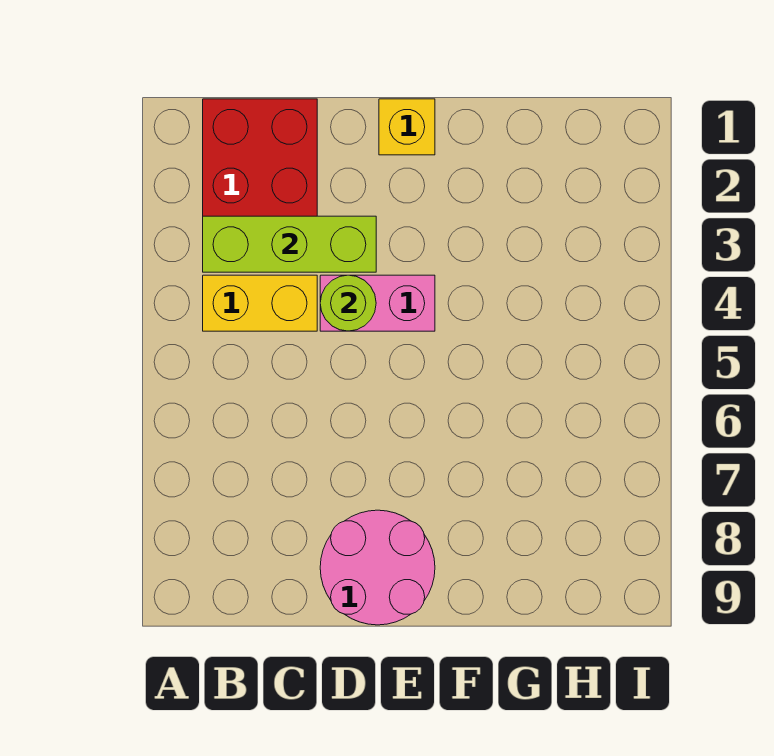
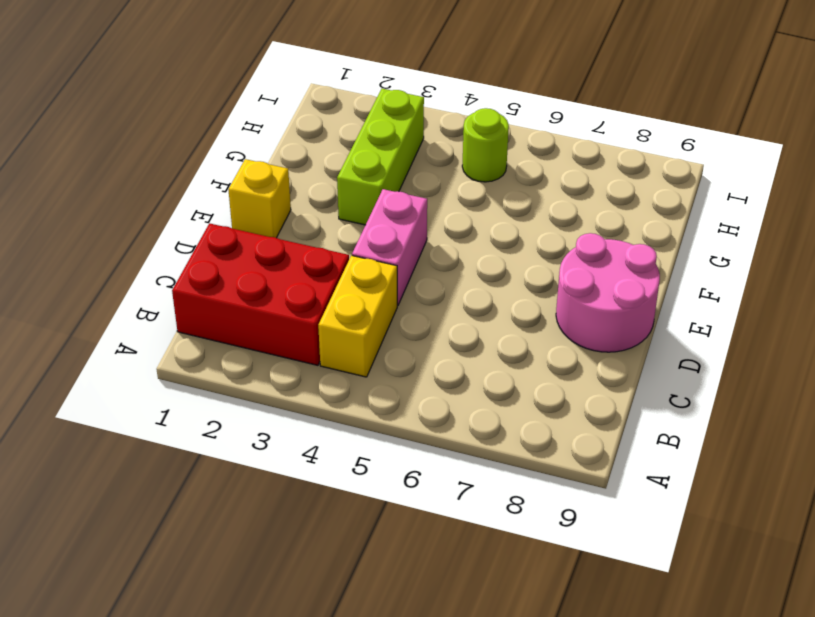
lime 1x3 brick [203,216,376,272] -> lime 1x3 brick moved to [337,89,424,225]
lime 1x1 round brick [320,275,376,331] -> lime 1x1 round brick moved to [462,108,509,182]

